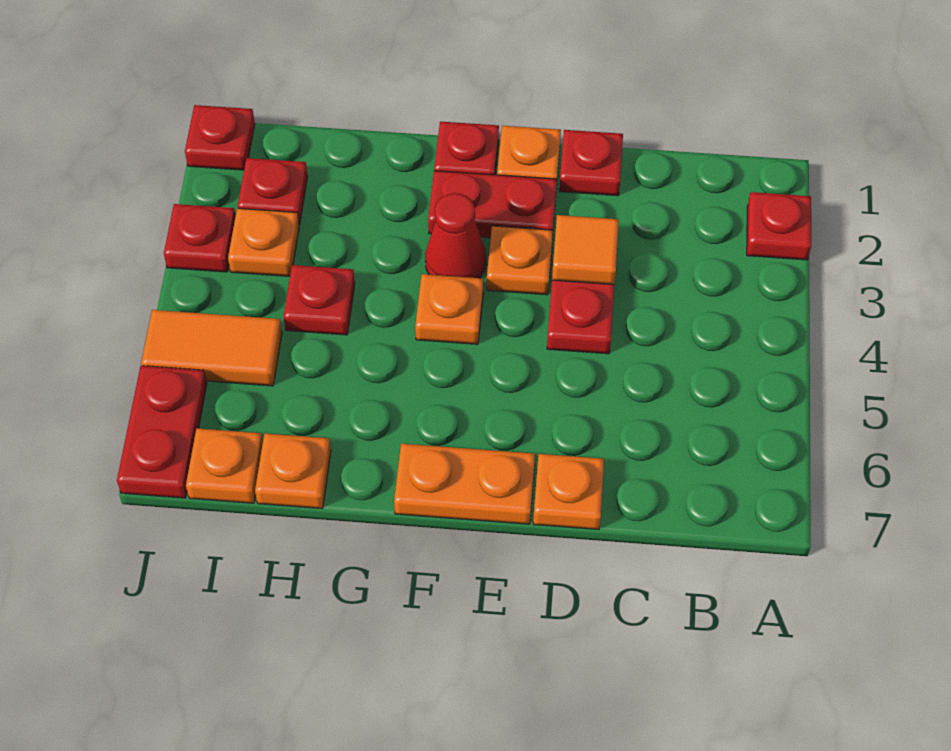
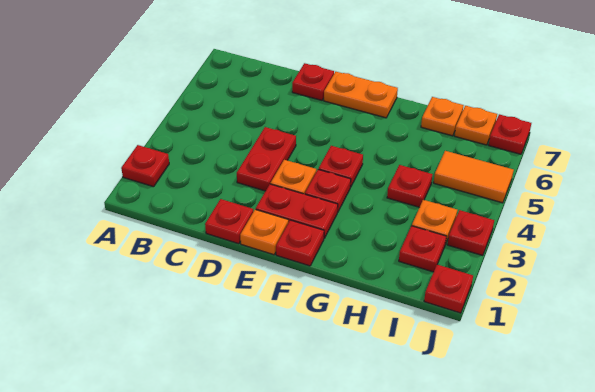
orange 1x1 tile [552,215,619,285] -> none
orange 1x1 plate [533,454,604,529] -> red 1x1 plate [292,63,334,100]
red 1x1 cone [425,193,486,278] -> red 1x1 plate [305,169,351,212]
orange 1x1 plate [415,274,483,344] -> red 1x1 plate [319,146,363,187]
red 1x2 plate [117,366,207,498] -> red 1x1 plate [489,114,531,154]

